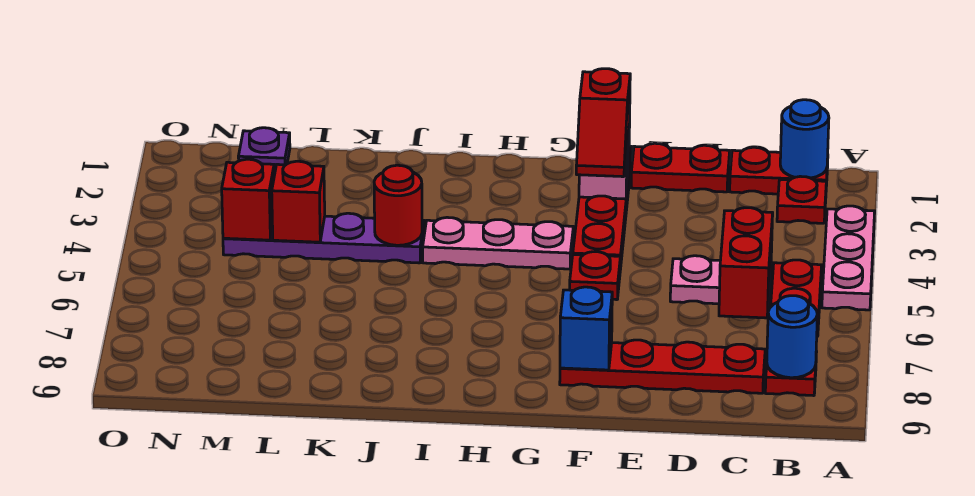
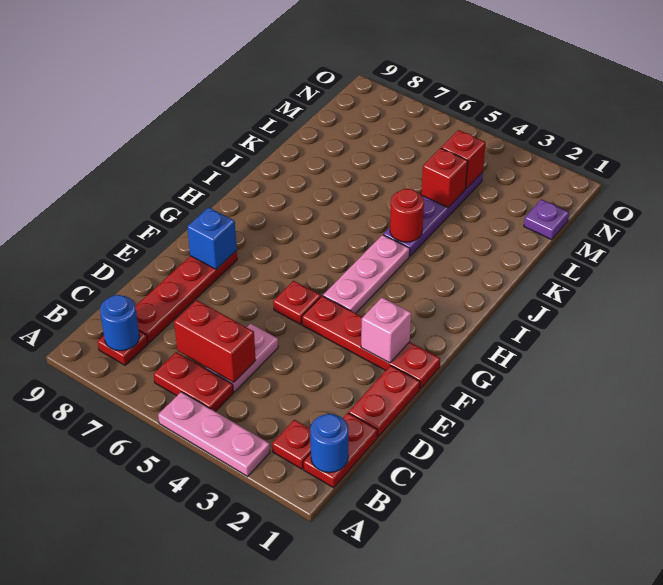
red 1x2 slope [576,69,630,177] -> none

